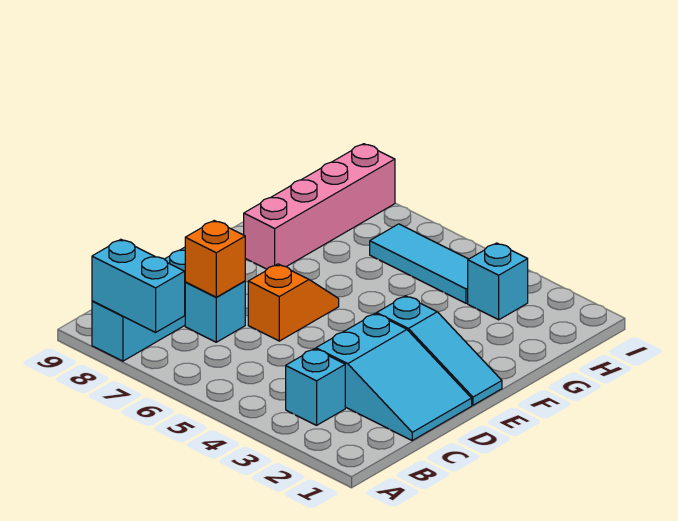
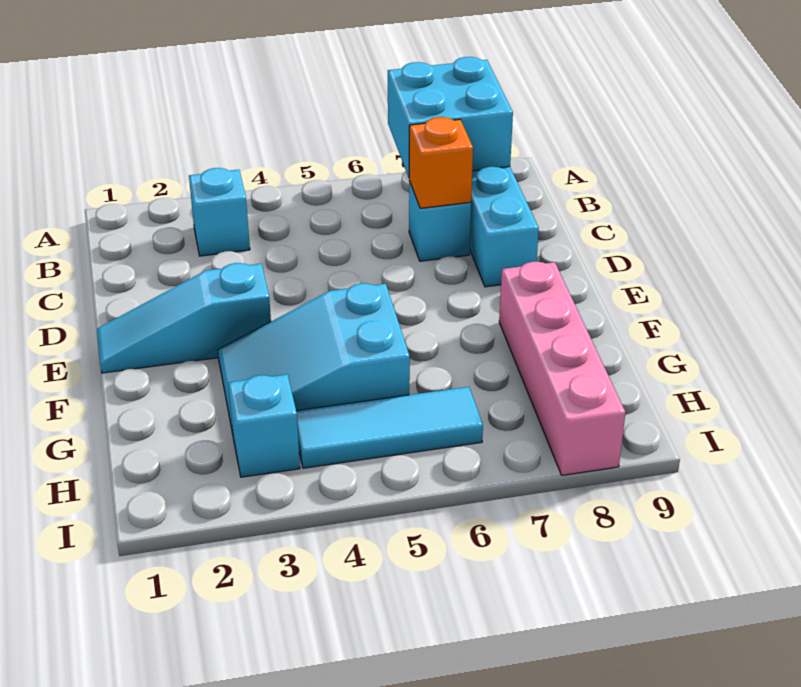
cyan 1x2 brick [92,239,185,332] -> cyan 2x2 brick [388,57,513,177]
cyan 2x3 slope [316,314,472,440] -> cyan 2x3 slope moved to [218,283,410,433]
orange 1x2 slope [248,264,339,341] -> none

